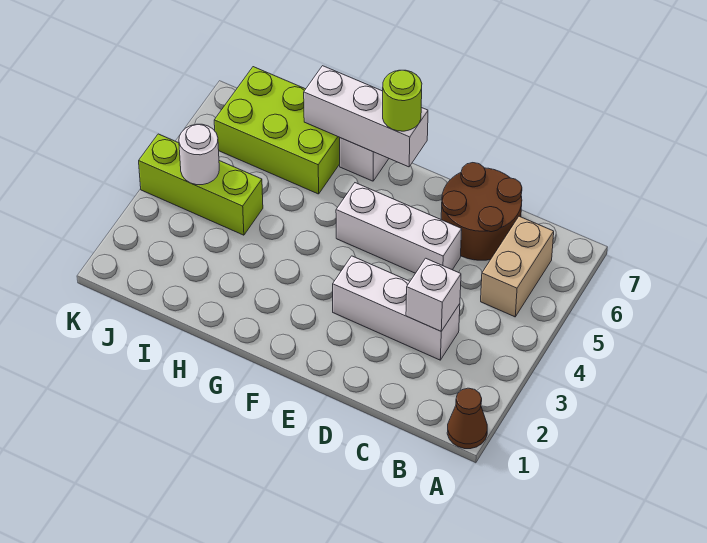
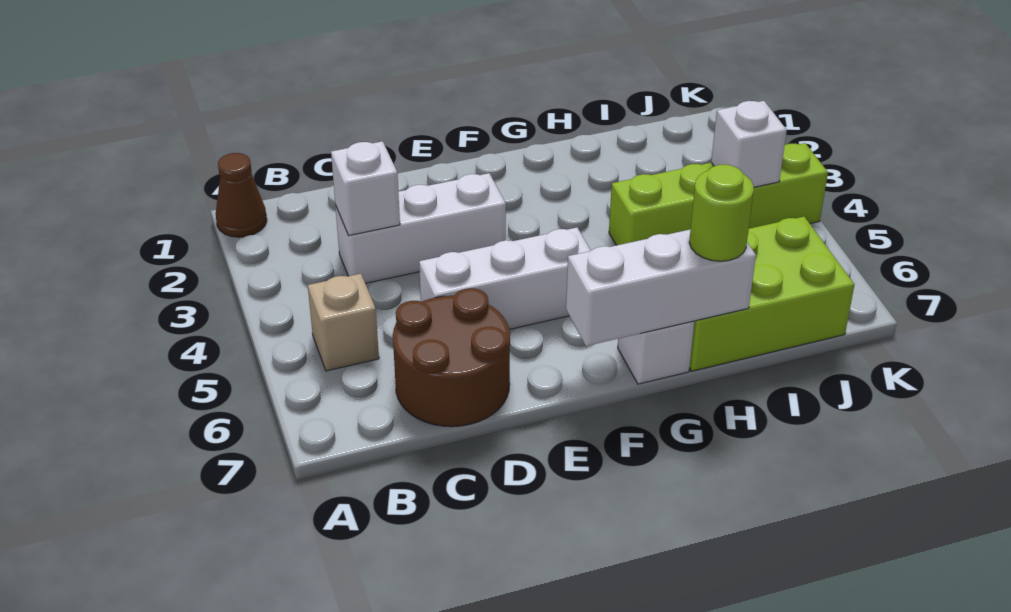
tan 1x2 brick [481,216,554,317] -> tan 1x1 brick [308,274,379,371]
lime 1x1 round brick [383,70,422,131] -> lime 1x1 round brick moved to [689,165,754,261]
lime 1x3 brick [139,134,263,235] -> lime 1x4 brick [609,143,828,245]
white 1x1 round brick [179,124,219,185] -> white 1x1 brick [711,101,787,187]

